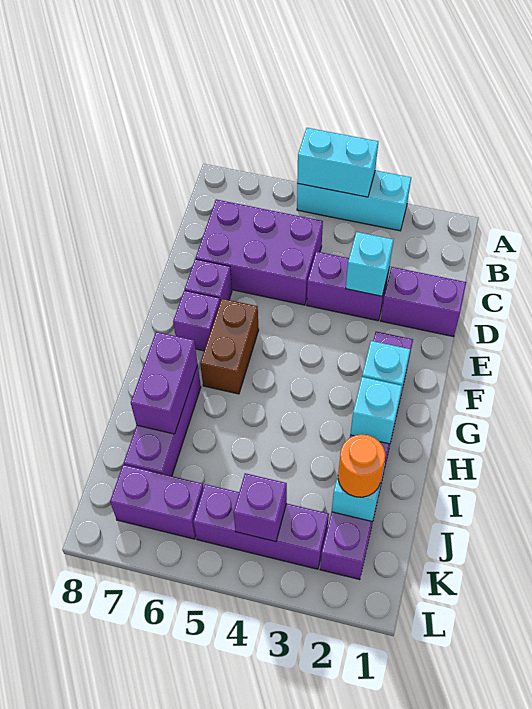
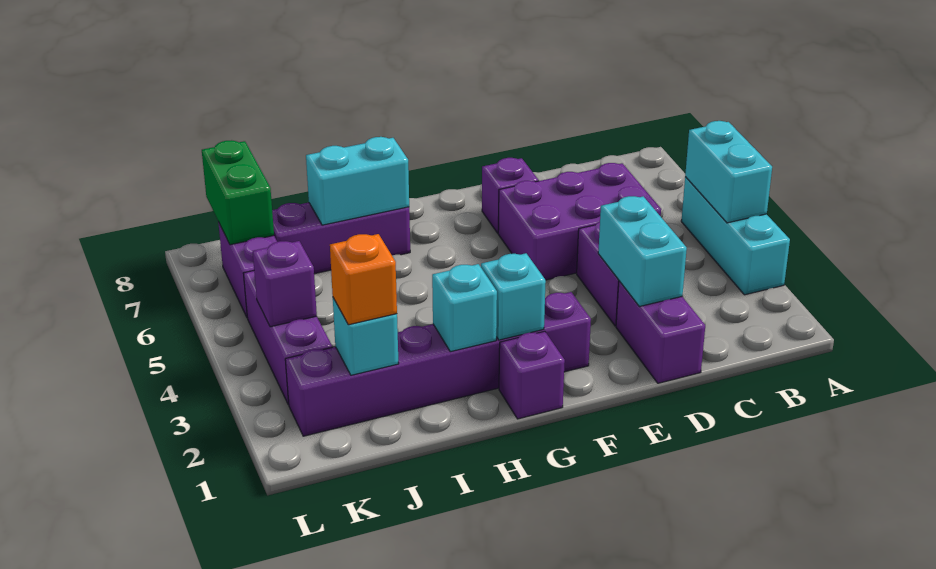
purple 2x3 brick [196,200,323,305] -> purple 2x3 brick turned to [498,163,661,280]
cyan 1x1 brick [346,232,393,296] -> cyan 1x2 brick [598,196,687,307]
brown 1x2 brick [200,299,259,394] -> none
purple 1x1 brick [173,291,220,351] -> purple 1x1 brick moved to [499,331,565,419]
purple 1x2 brick [131,332,198,434] -> cyan 1x2 brick [306,137,409,225]
orange 1x1 round brick [338,434,385,497] -> orange 1x1 brick [330,234,397,325]
none -> green 1x2 brick [202,140,274,245]

